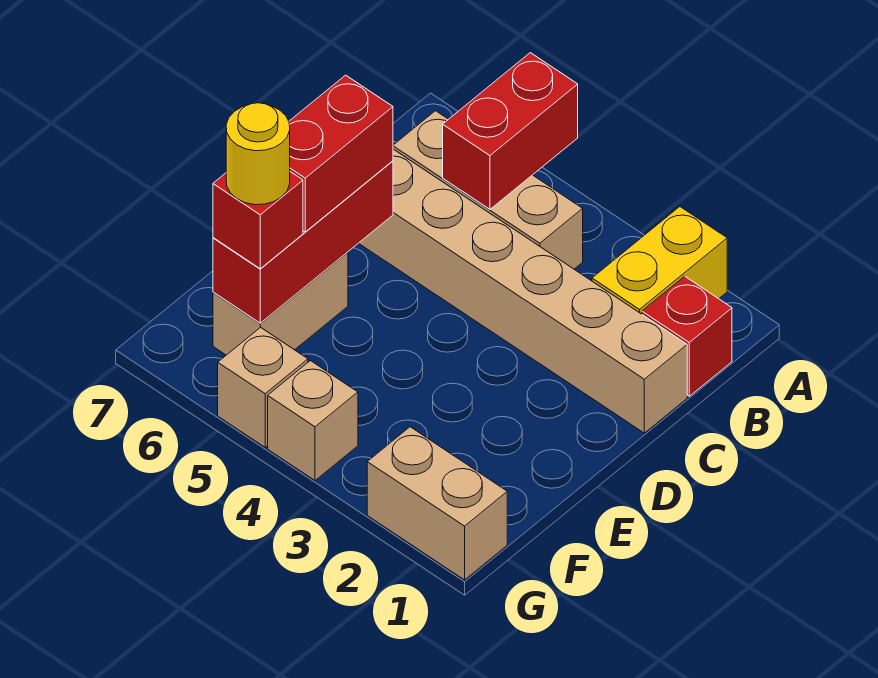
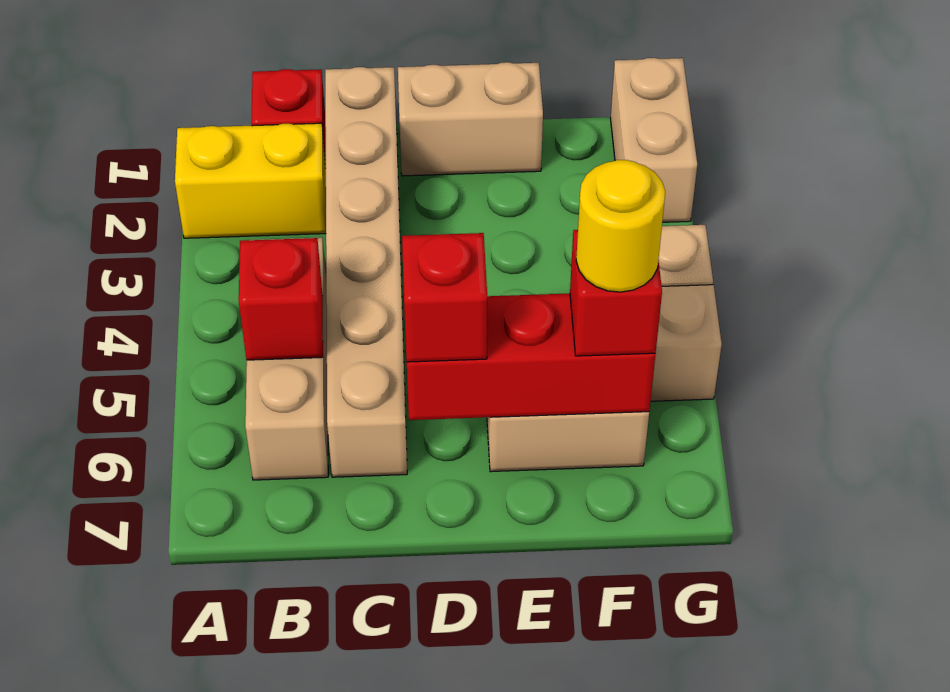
red 1x2 brick [443,53,578,209] -> red 1x1 brick [239,238,323,360]
none -> tan 1x2 brick [398,62,543,176]
red 1x2 brick [289,75,393,232] -> red 1x1 brick [402,233,487,362]

